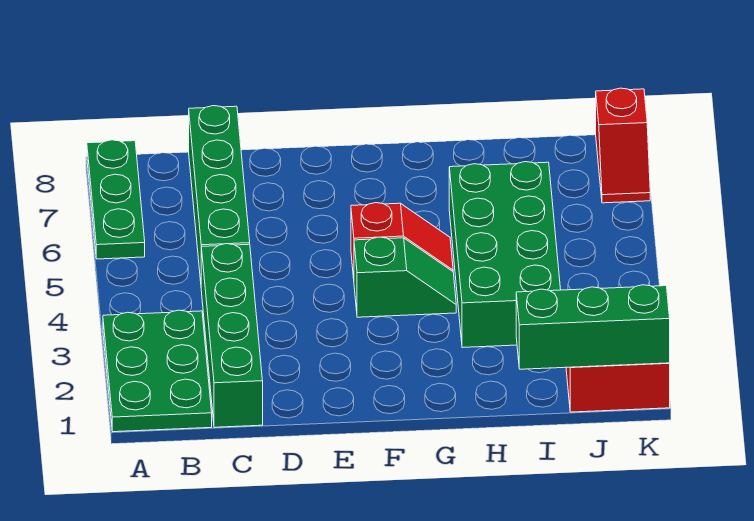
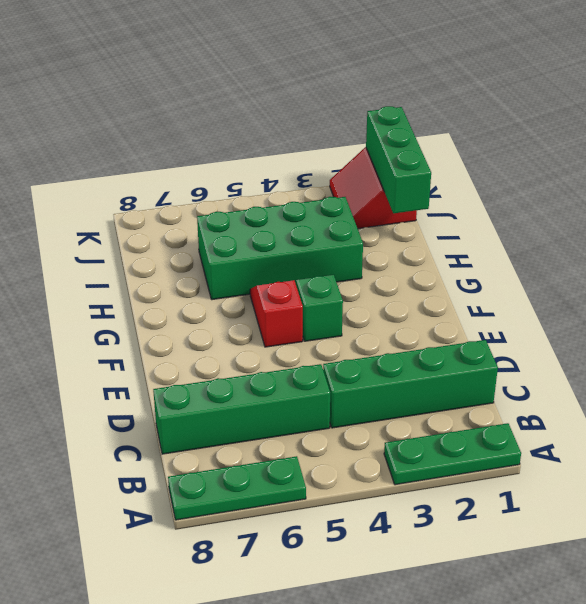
green 2x3 plate [103,310,212,432] -> green 1x3 plate [384,423,521,485]
red 1x2 slope [596,88,650,203] -> none

